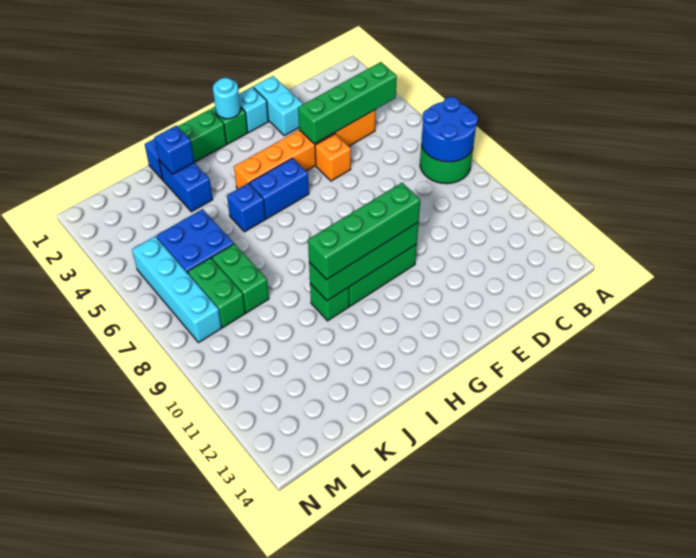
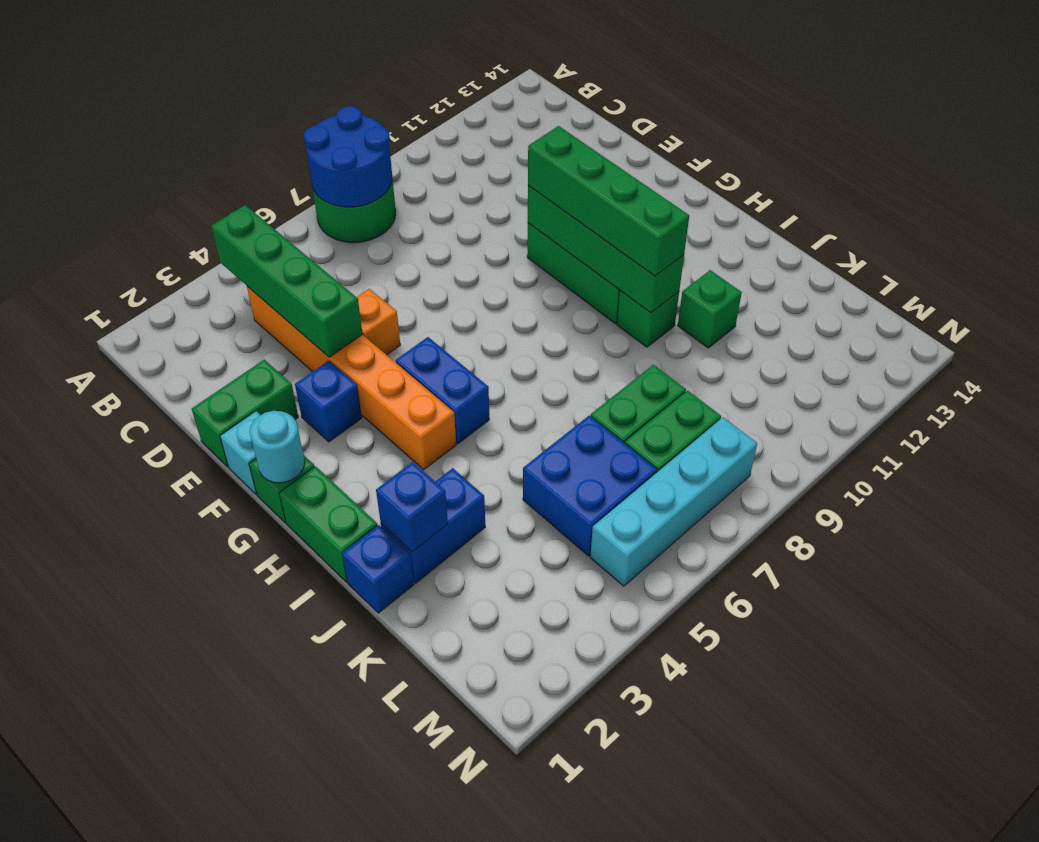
cyan 1x2 brick [254,76,303,136] -> green 1x2 brick [192,360,298,467]
blue 1x1 brick [227,183,266,232] -> blue 1x1 brick moved to [295,361,362,442]
none -> green 1x1 brick [678,270,742,348]

